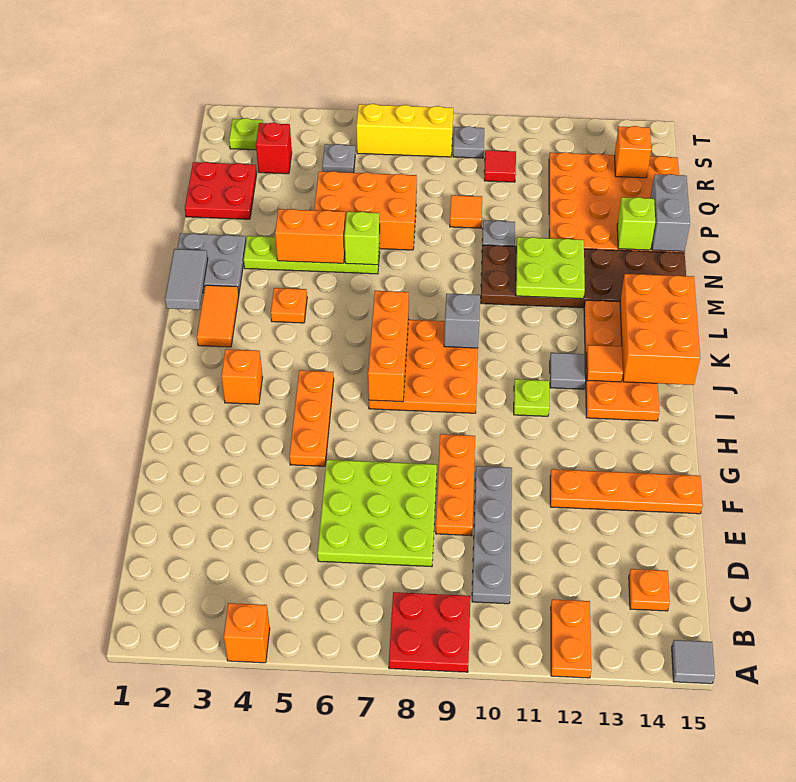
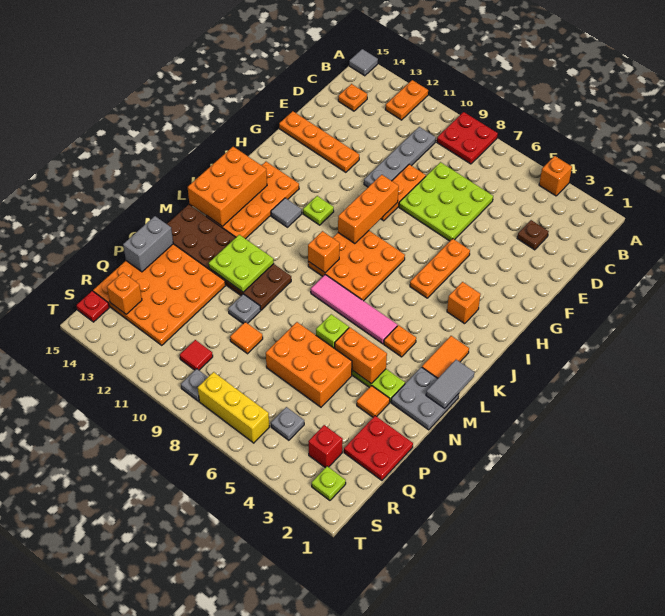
none -> brown 1x1 plate [517,220,549,250]
orange 1x3 brick [368,291,409,402] -> orange 1x3 brick moved to [338,175,399,244]
orange 1x1 tile [587,345,623,382] -> orange 1x1 tile moved to [357,386,390,417]
grey 1x1 brick [444,294,480,348] -> orange 1x1 brick [308,231,340,273]
none -> pink 1x4 tile [311,275,397,344]
lime 1x1 brick [617,197,655,250] -> none
none -> red 1x1 plate [77,291,109,322]

